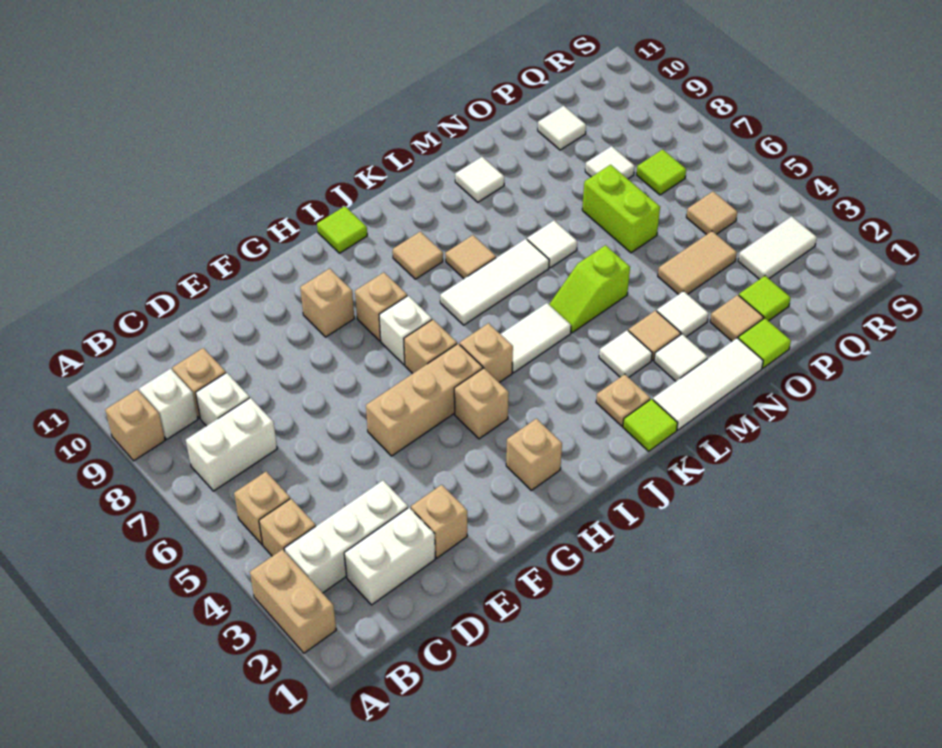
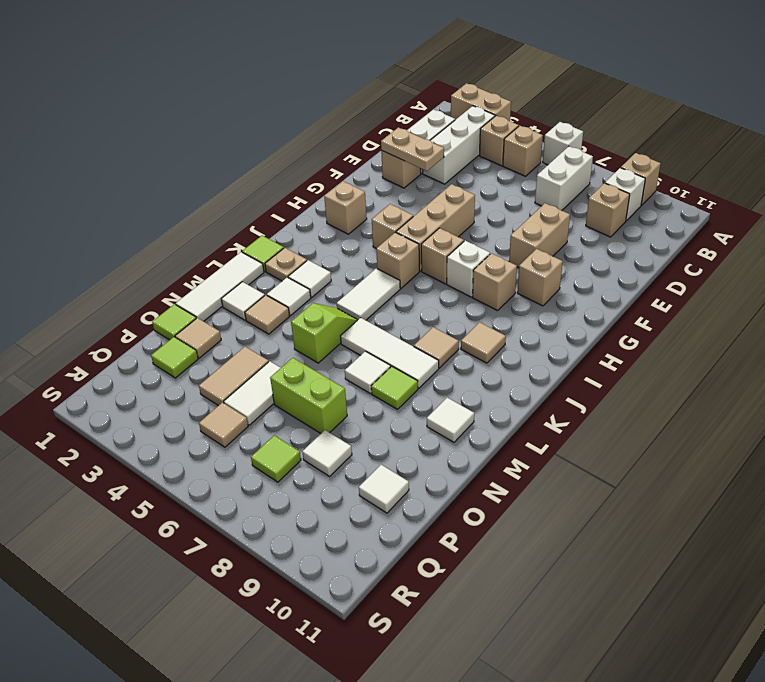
white 1x1 brick [195,373,250,426] -> white 1x1 brick moved to [543,122,583,165]
none -> tan 1x2 plate [381,127,444,171]
none -> tan 1x2 brick [509,203,570,268]
lime 1x1 tile [317,206,367,253] -> lime 1x1 tile moved to [371,366,418,409]
white 1x3 tile [440,239,549,325] -> white 1x3 tile turned to [341,318,439,388]
white 1x1 tile [657,291,709,337] -> white 1x1 tile moved to [288,260,331,297]
white 1x2 tile [738,216,817,279] -> white 1x2 tile moved to [224,361,280,425]

